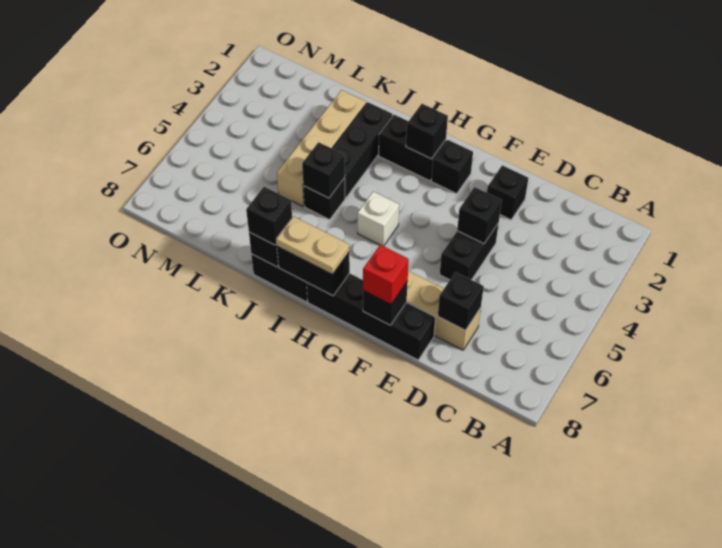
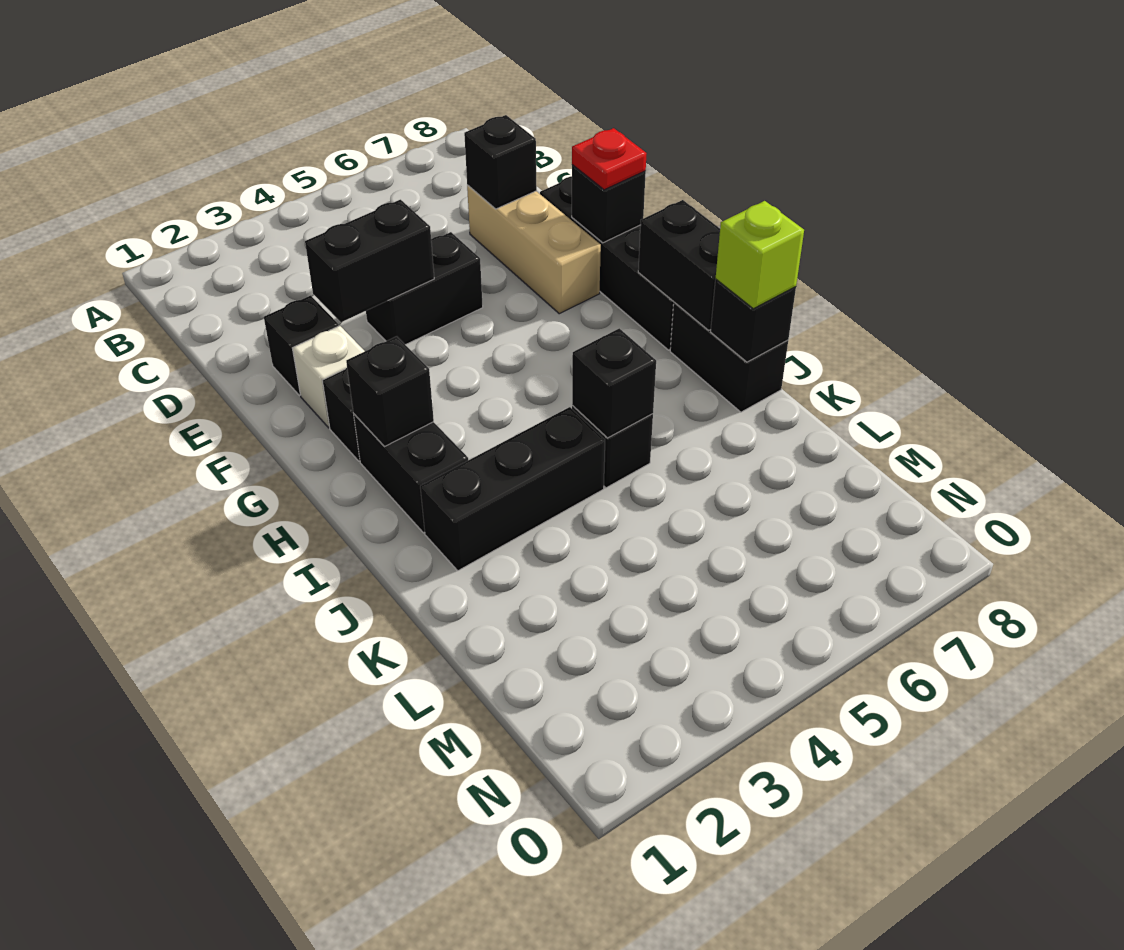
black 1x1 brick [457,187,502,244] -> black 1x2 brick [305,200,434,322]
red 1x1 brick [363,245,409,304] -> red 1x1 plate [572,128,647,190]
white 1x1 brick [358,192,399,246] -> white 1x1 brick moved to [292,326,365,428]
tan 1x2 plate [276,216,349,275] -> none
black 1x1 brick [246,187,292,245] -> lime 1x1 brick [716,201,804,309]
tan 1x4 brick [277,90,366,206] -> none

